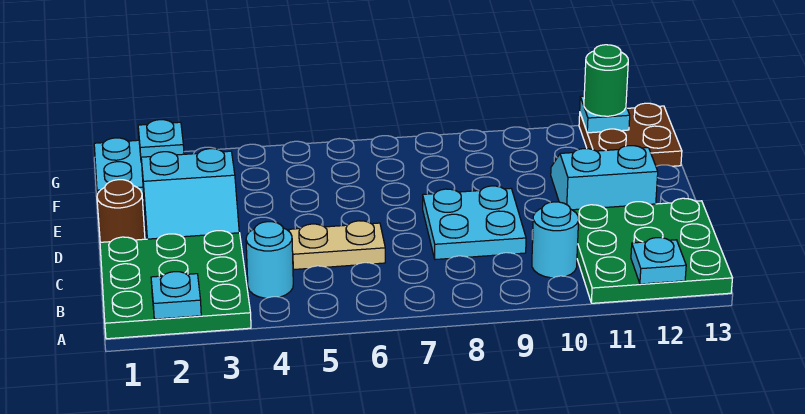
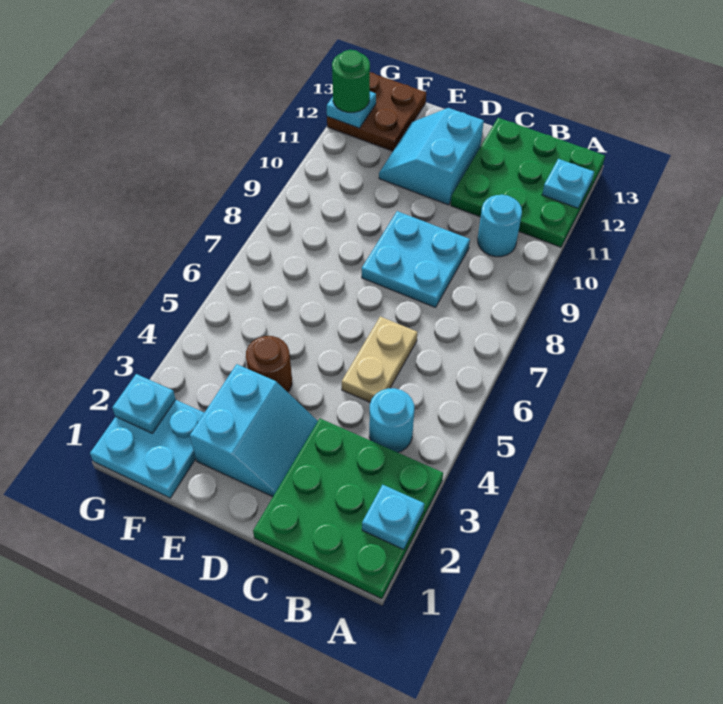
brown 1x1 round brick [97,180,145,242] -> brown 1x1 round brick moved to [246,336,292,392]

